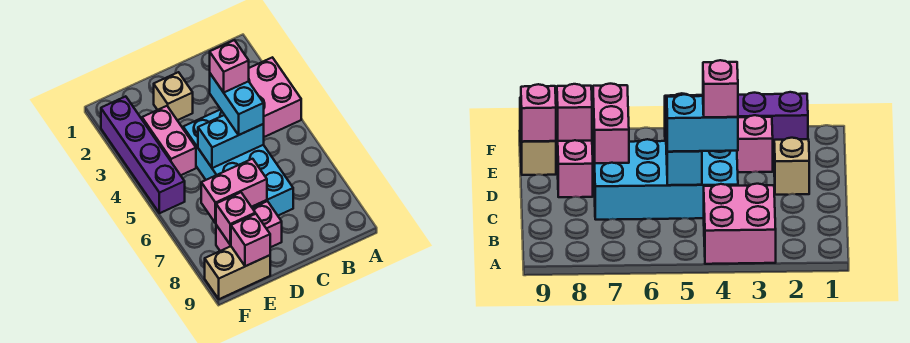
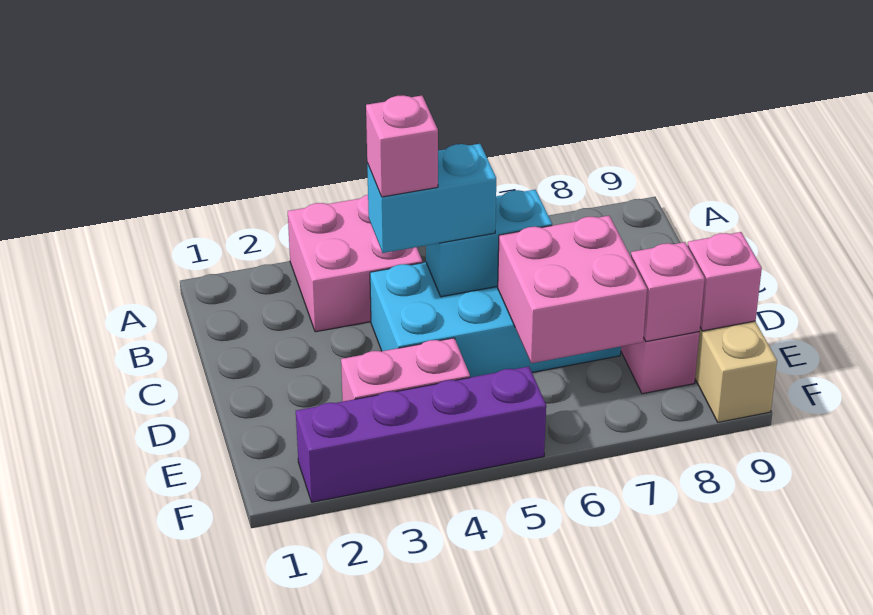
cyan 1x2 brick [198,115,264,168] -> cyan 1x2 brick turned to [426,190,552,297]
tan 1x1 brick [154,72,193,120] -> none
pink 1x2 brick [201,159,267,223] -> pink 2x2 brick [498,216,647,363]

